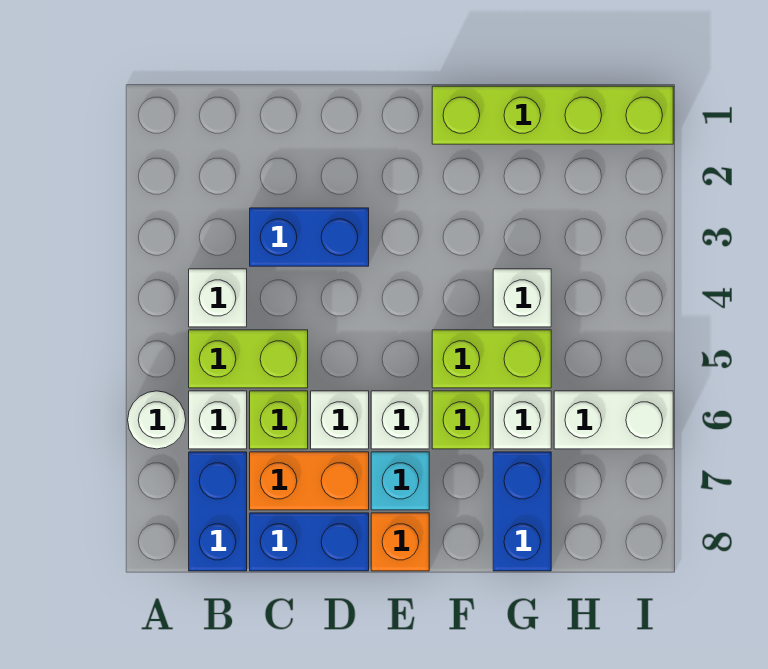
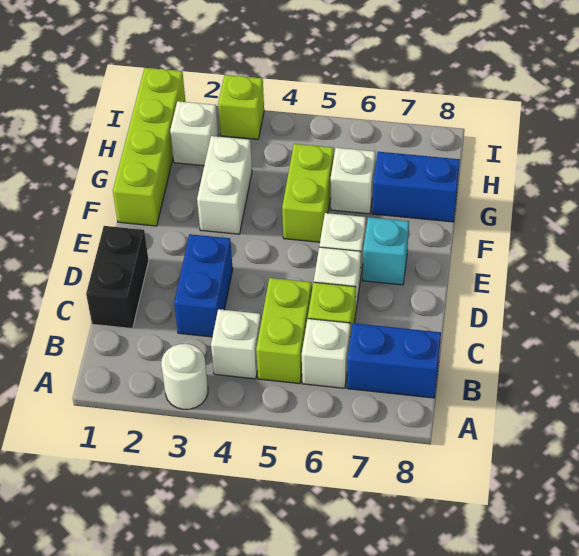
white 1x1 round brick [128,391,186,449] -> white 1x1 round brick moved to [161,344,208,409]
none -> black 1x2 brick [86,226,149,329]
orange 1x2 brick [250,452,369,510] -> none
blue 1x2 brick [250,513,369,571] -> none
orange 1x1 brick [371,513,429,571] -> none
lime 1x1 brick [432,391,490,449] -> lime 1x1 brick moved to [218,75,264,139]
white 1x1 brick [493,269,551,327] -> white 1x1 brick moved to [170,101,218,166]
white 1x2 brick [554,391,673,449] -> white 1x2 brick moved to [197,136,252,234]

